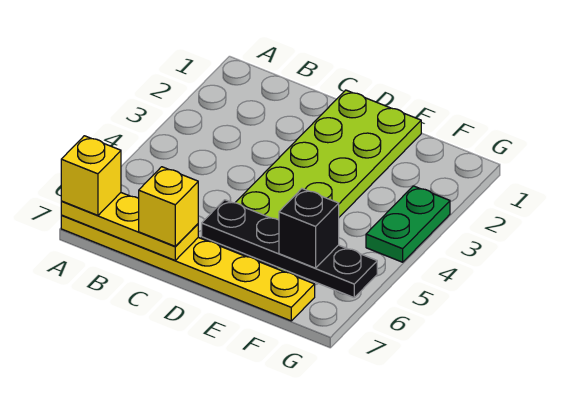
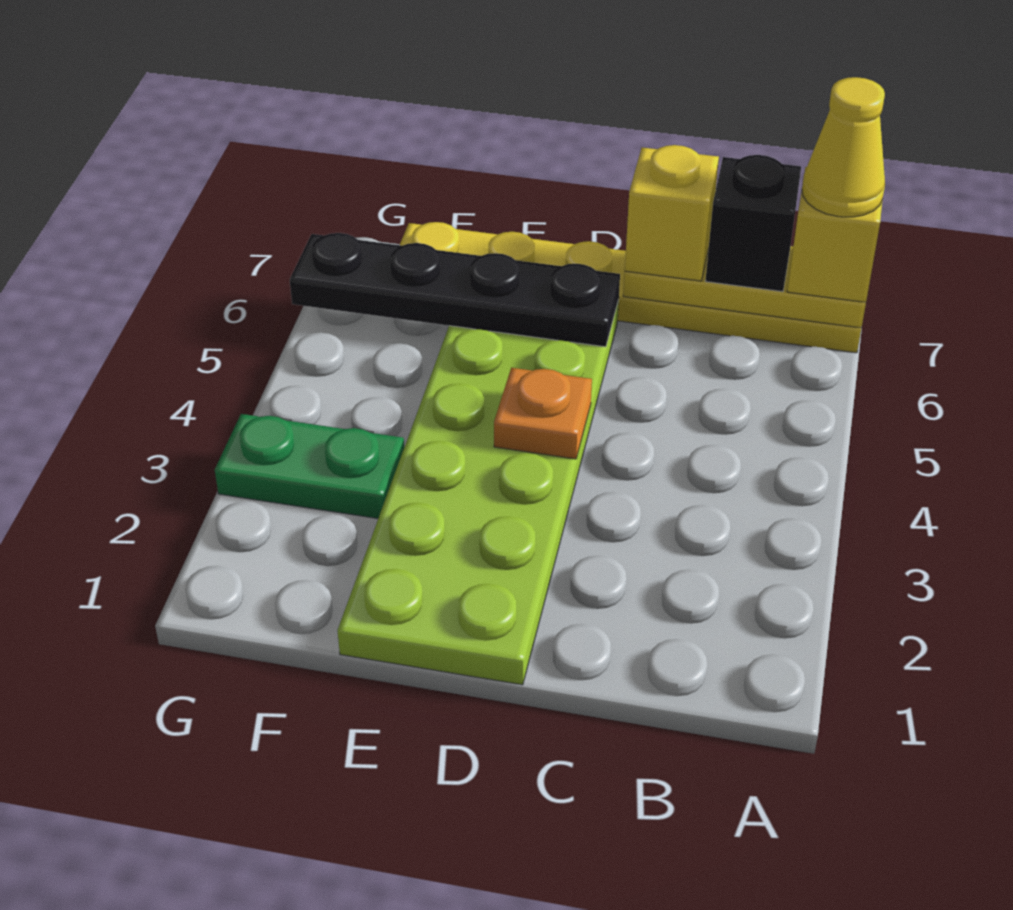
none -> yellow 1x1 cone [802,77,885,217]
none -> orange 1x1 plate [494,368,592,459]
black 1x1 brick [279,189,339,268] -> black 1x1 brick moved to [705,155,801,292]
green 1x2 plate [366,186,450,262] -> green 1x2 plate turned to [215,414,404,518]

